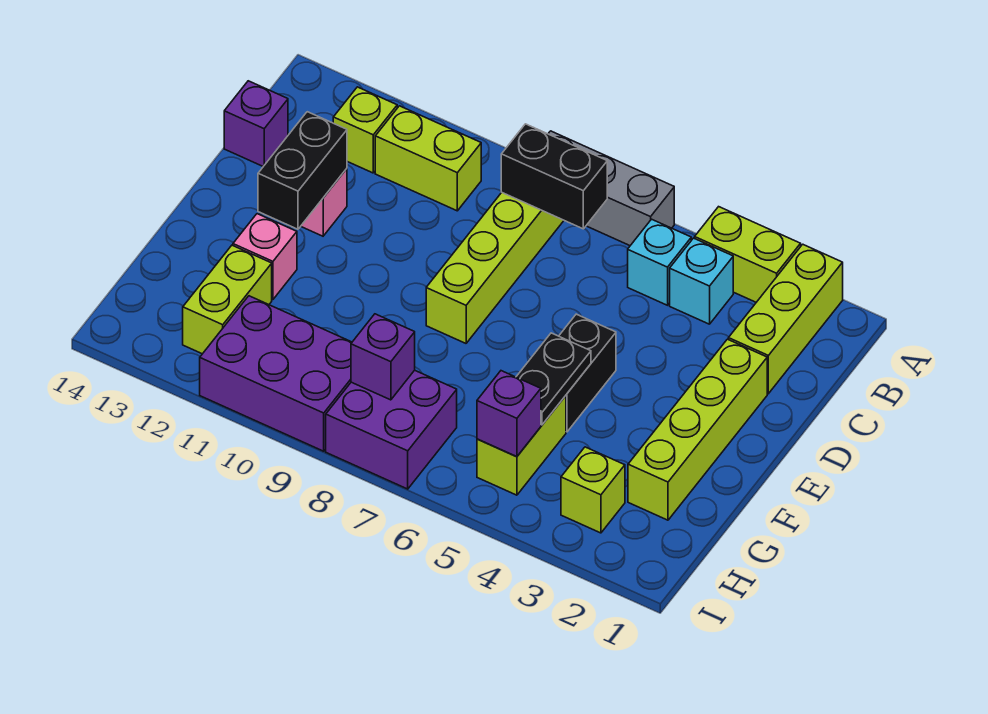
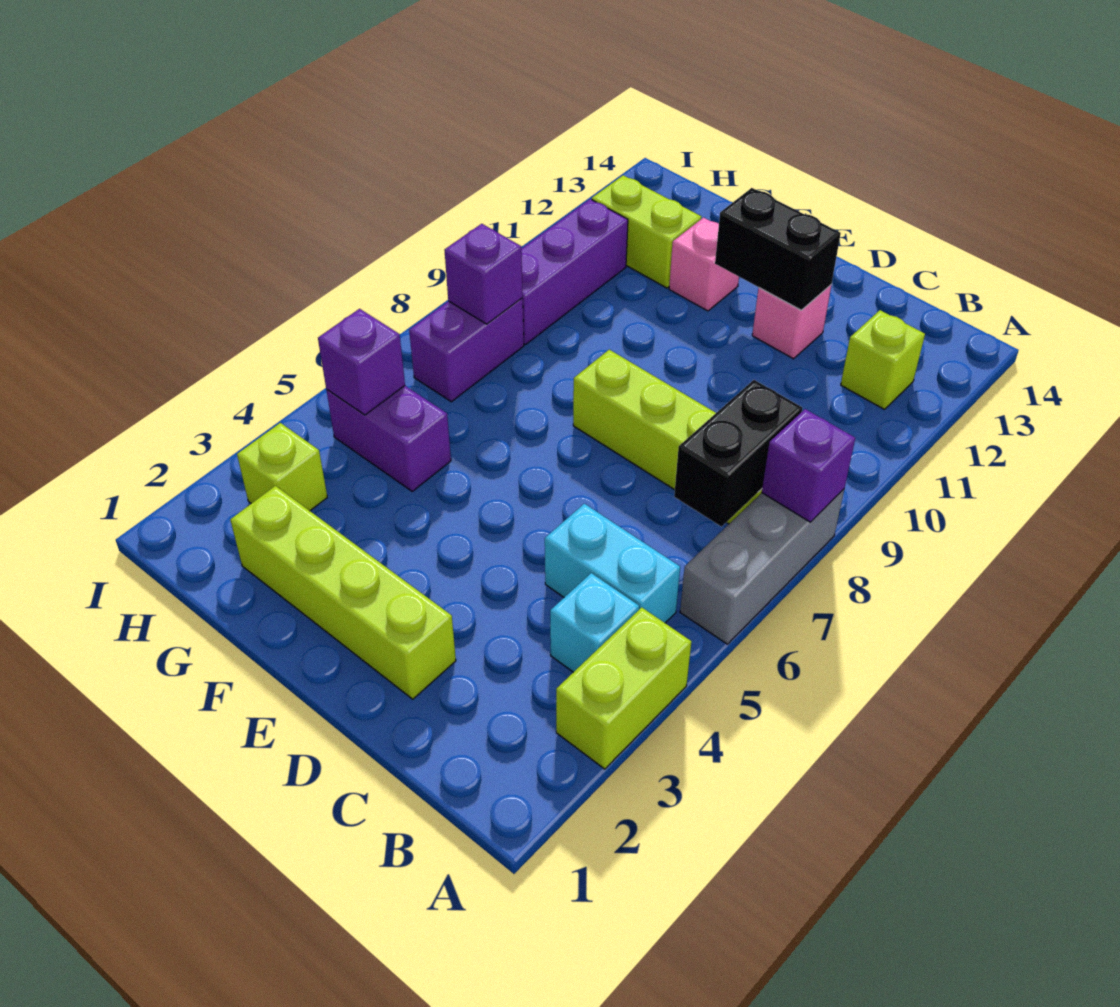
lime 1x3 brick [728,244,843,394] -> none
cyan 1x1 brick [628,219,691,305] -> cyan 1x2 brick [545,504,680,623]
lime 1x2 brick [375,106,481,211] -> none
purple 1x1 brick [224,81,288,166] -> purple 1x1 brick moved to [762,409,855,522]
black 1x2 brick [559,314,616,432] -> none
black 1x2 plate [516,333,591,425] -> none
lime 1x2 brick [477,396,566,495] -> purple 1x2 brick [326,386,451,491]
purple 2x2 brick [326,370,457,489] -> purple 1x2 brick [409,298,524,402]
purple 2x3 brick [200,296,352,451] -> purple 1x3 brick [521,199,628,345]

